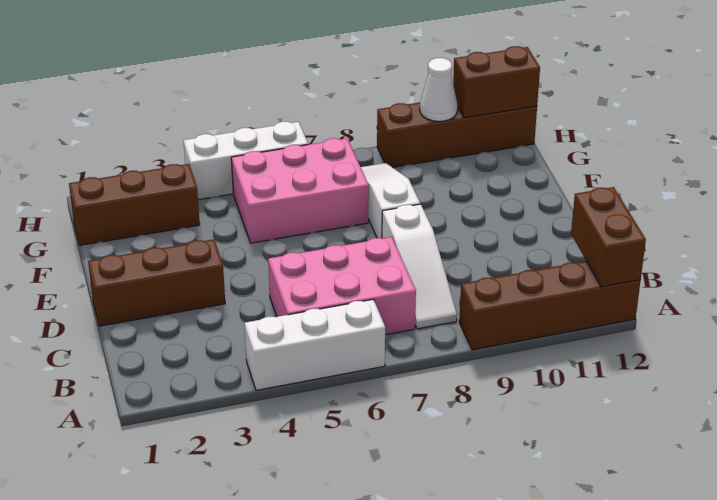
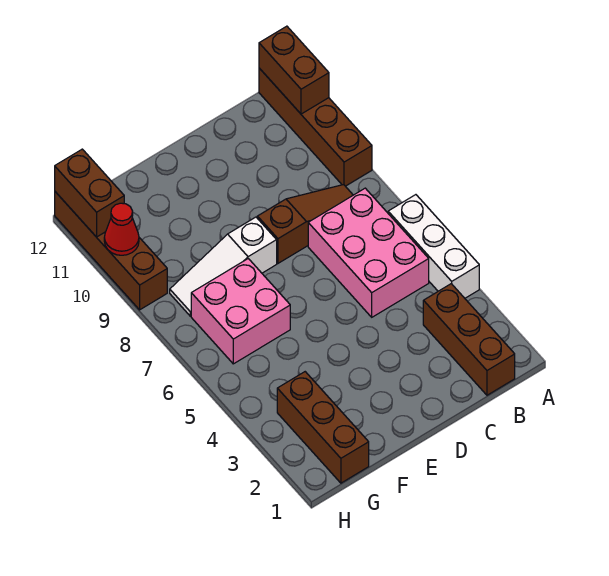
brown 1x2 brick [571,187,646,287] -> brown 1x2 brick turned to [259,26,329,114]
white 1x3 slope [382,204,457,329] -> brown 1x3 slope [257,185,353,263]
brown 1x3 brick [88,239,225,326] -> brown 1x3 brick moved to [423,284,515,395]
pink 2x3 brick [231,138,369,243] -> pink 2x2 brick [191,259,290,364]
white 1x3 brick [183,122,308,200] -> none
white 1x1 cone [420,58,458,121] -> red 1x1 cone [104,203,139,255]

